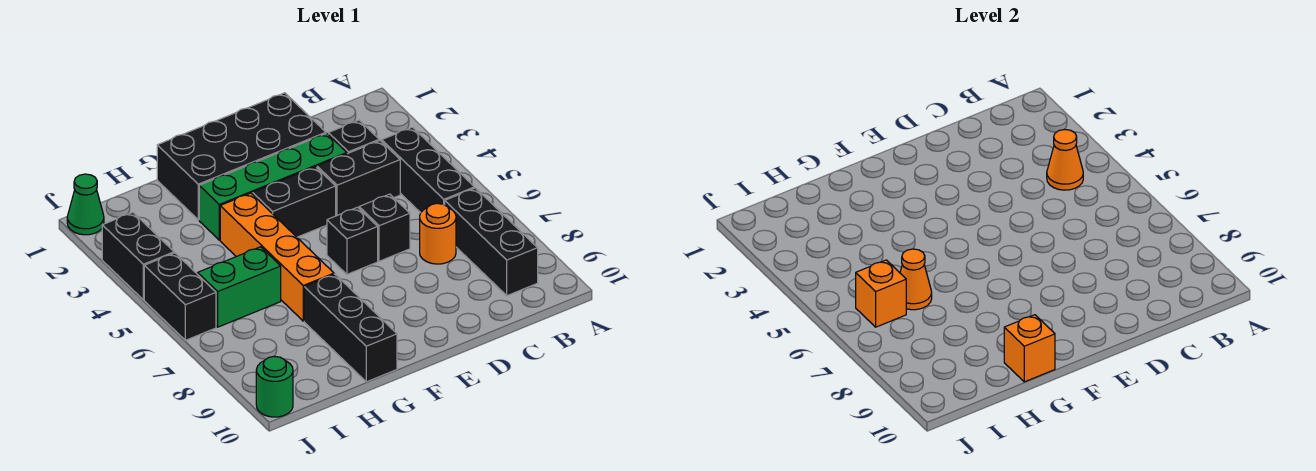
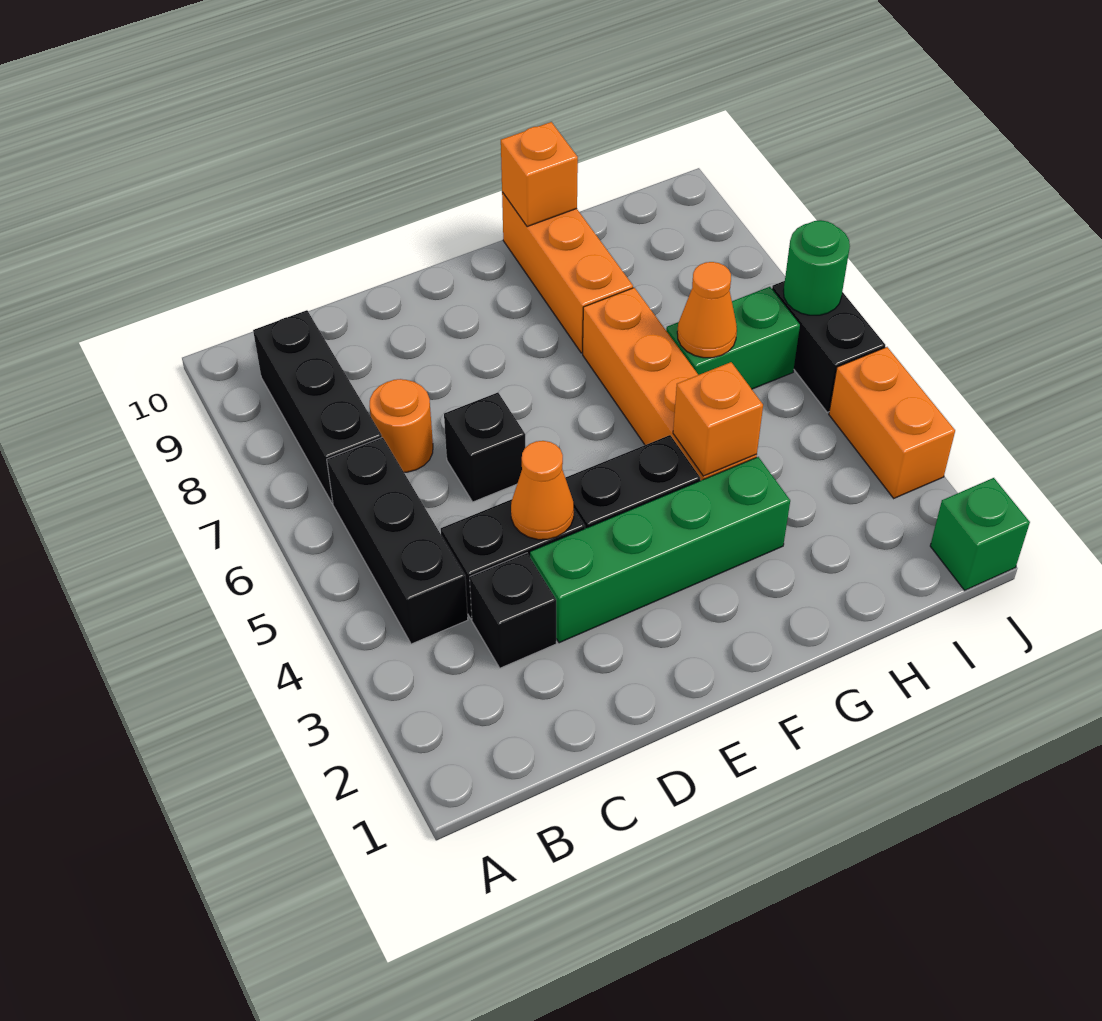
orange 1x1 cone [1047,129,1083,190] -> orange 1x1 cone moved to [511,441,574,540]
black 2x4 brick [157,93,326,220] -> none
black 1x1 brick [327,207,378,274] -> none
black 1x3 brick [304,274,397,382] -> orange 1x3 brick [502,192,633,353]
orange 1x1 brick [856,260,906,327] -> orange 1x1 brick moved to [673,362,763,476]
green 1x1 cone [67,174,104,235] -> green 1x1 brick [930,478,1030,590]
black 1x2 brick [102,213,174,300] -> orange 1x2 brick [829,347,955,498]
green 1x1 round brick [256,356,293,417] -> green 1x1 round brick moved to [784,220,850,315]

